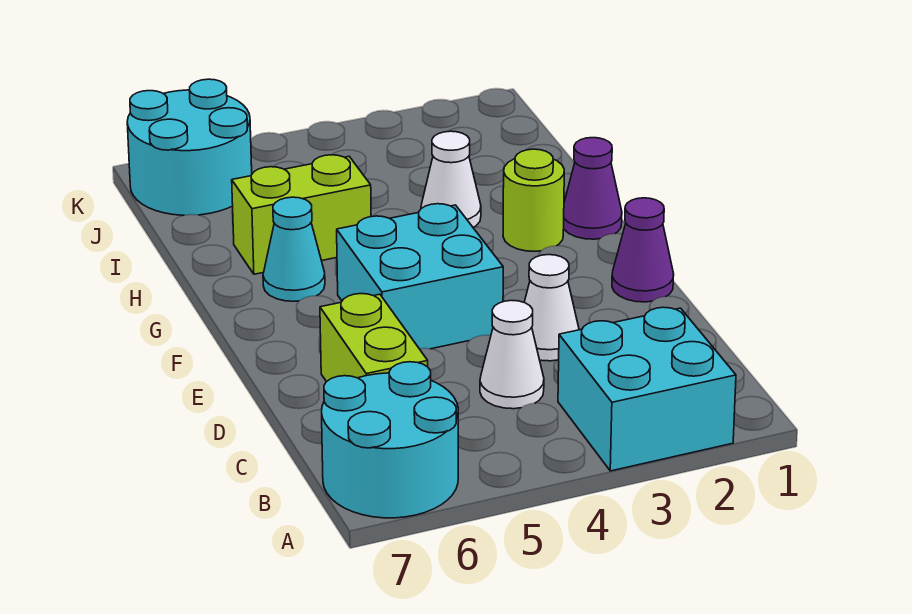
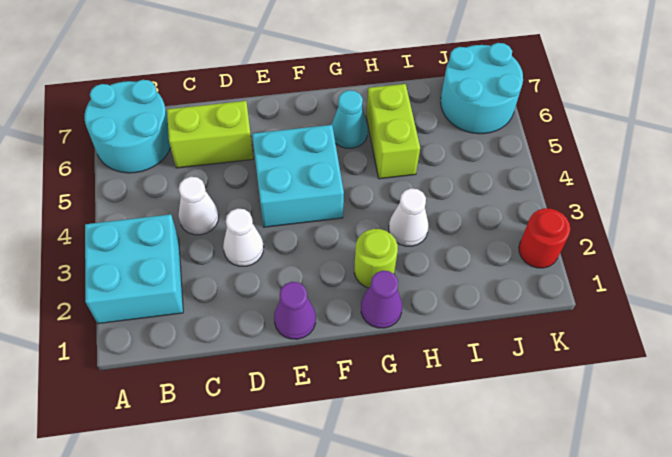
none -> red 1x1 round brick [519,208,570,268]

